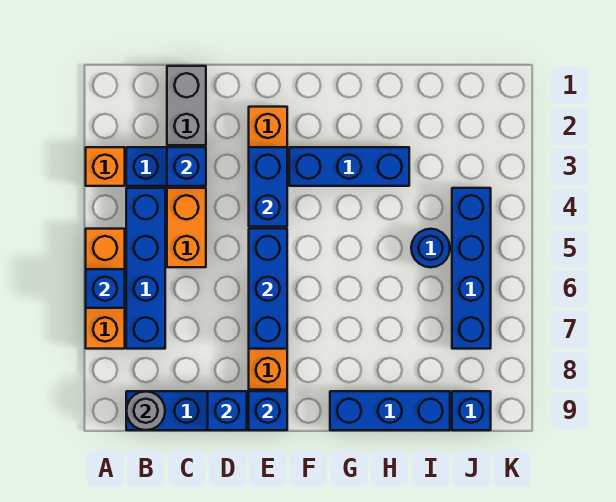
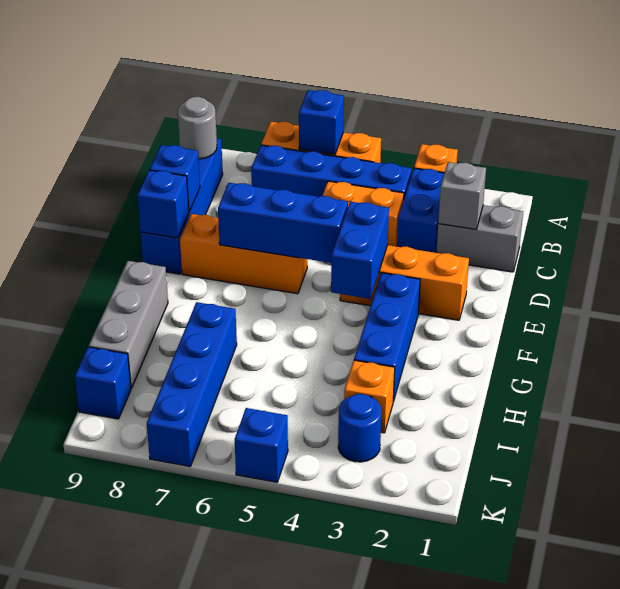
none -> grey 1x1 brick [438,162,486,229]
blue 1x1 brick [167,147,206,186] -> blue 1x1 brick moved to [235,408,288,482]
blue 1x2 brick [249,147,287,227] -> blue 1x2 brick turned to [331,202,389,299]
blue 1x3 brick [330,391,450,430] -> grey 1x3 brick [89,261,168,388]
none -> orange 1x1 brick [344,360,395,433]
blue 1x1 round brick [411,229,450,267] -> blue 1x1 round brick moved to [338,394,382,462]
blue 1x4 brick [452,188,491,349] -> blue 1x4 brick turned to [147,302,237,466]

